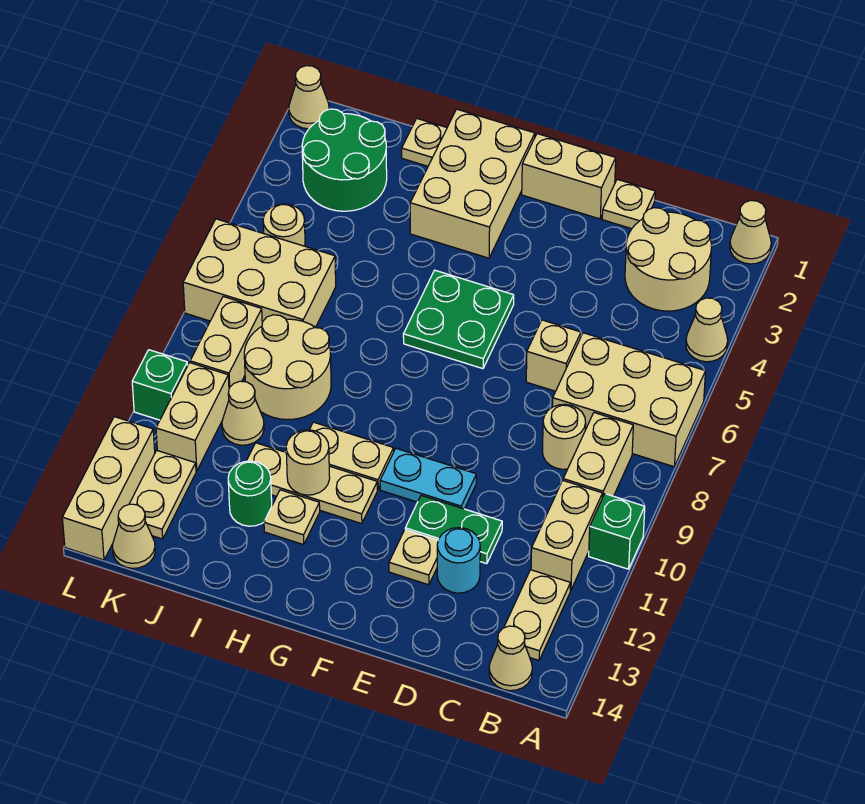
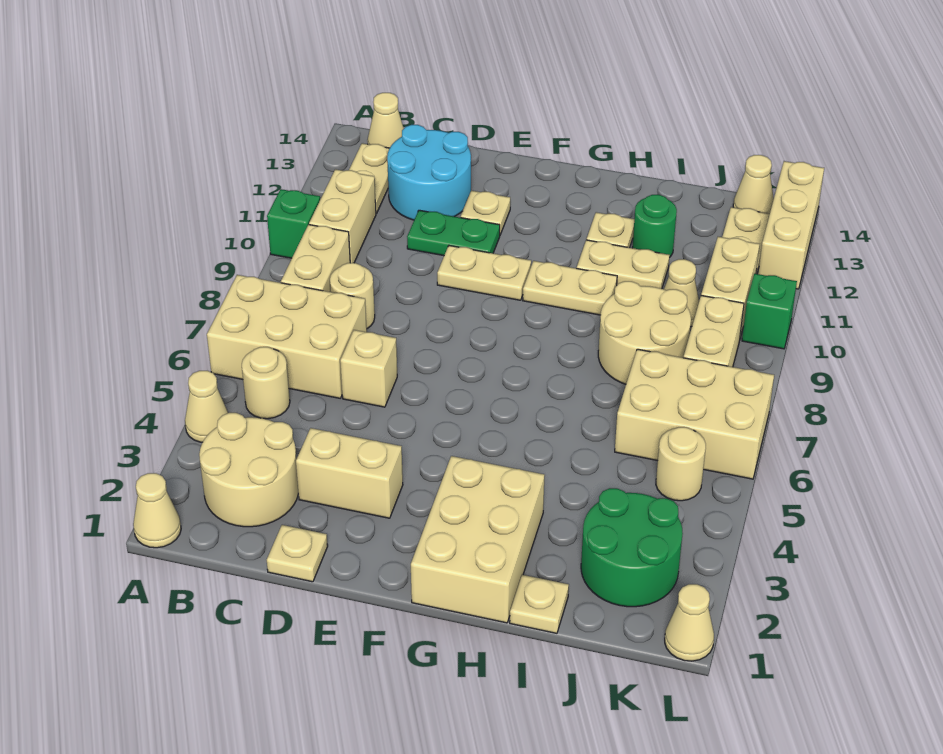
cyan 1x1 round brick [437,528,480,593] -> cyan 2x2 round brick [387,125,471,220]
tan 1x2 brick [522,134,616,219] -> tan 1x2 brick moved to [296,428,403,518]
cyan 1x2 plate [380,448,476,509] -> tan 1x2 plate [437,246,531,300]
green 2x2 plate [403,270,514,369] -> none
tan 1x3 plate [247,443,377,524] -> tan 1x2 plate [577,240,670,289]
tan 1x1 round brick [286,430,330,495] -> tan 1x1 round brick moved to [242,347,290,419]

